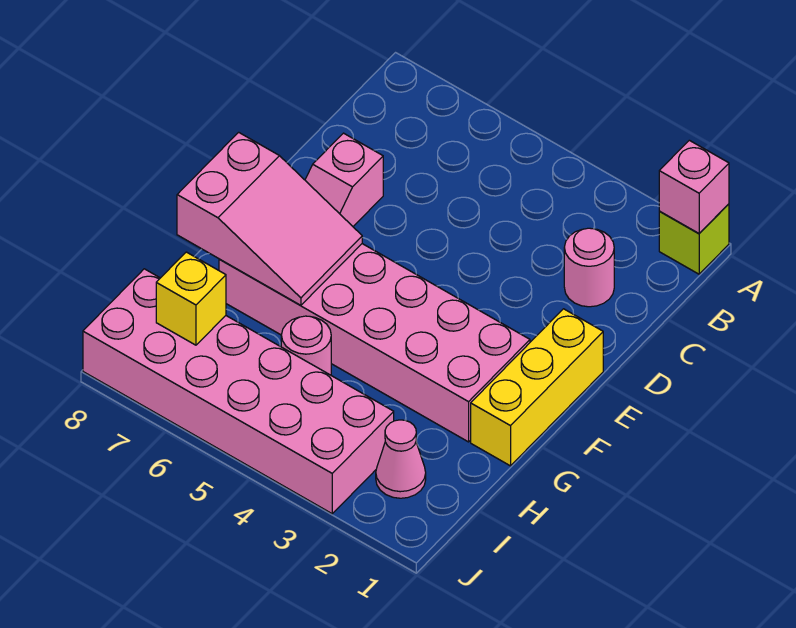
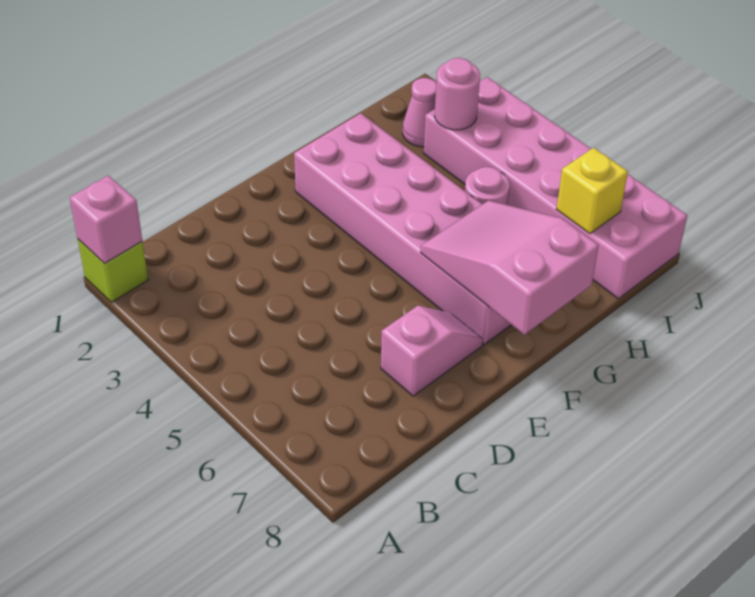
pink 1x1 round brick [564,228,614,307] -> pink 1x1 round brick moved to [435,58,480,130]
yellow 1x3 brick [471,309,603,466] -> none

